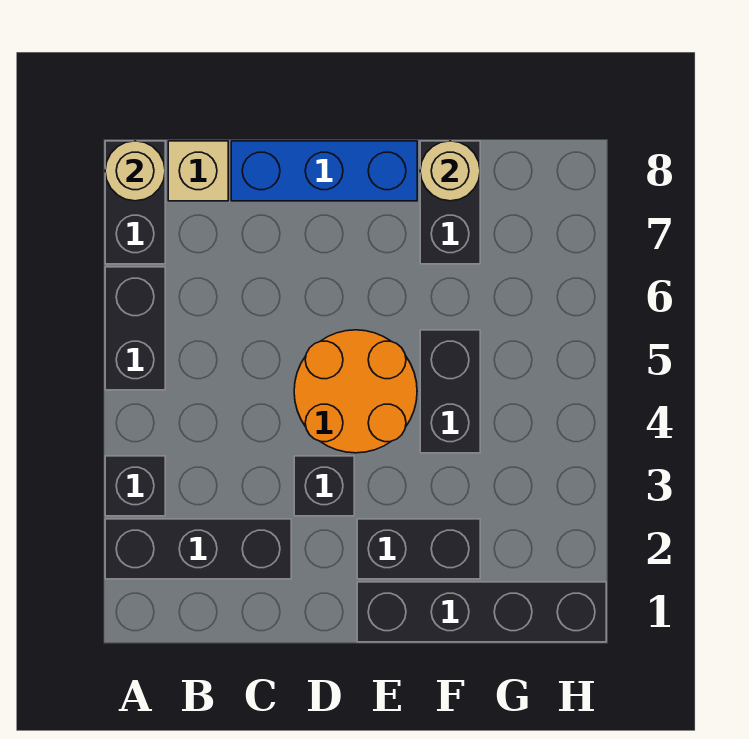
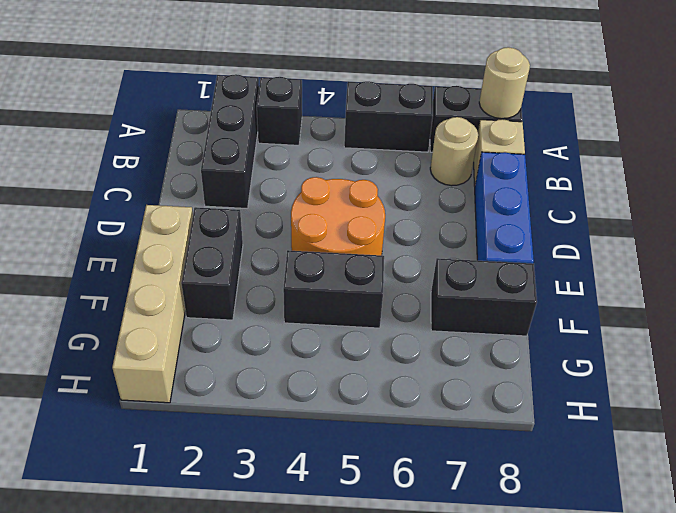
black 1x1 brick [294,456,354,516] -> none
black 1x4 brick [357,582,606,642] -> tan 1x4 brick [112,205,193,403]
tan 1x1 round brick [420,141,480,201] -> tan 1x1 round brick moved to [430,117,478,186]

